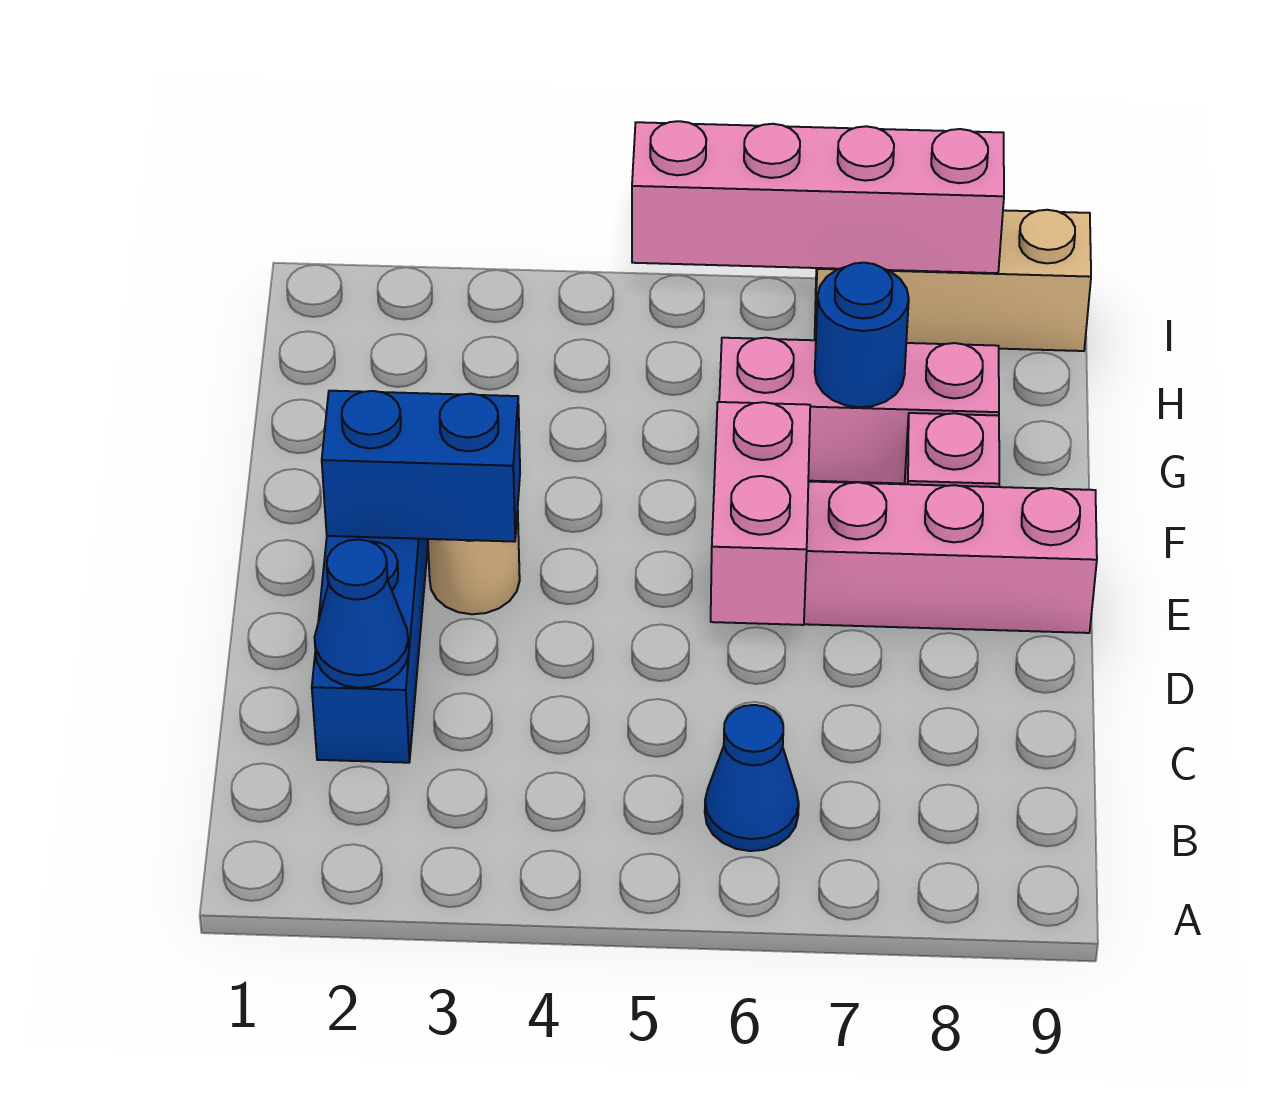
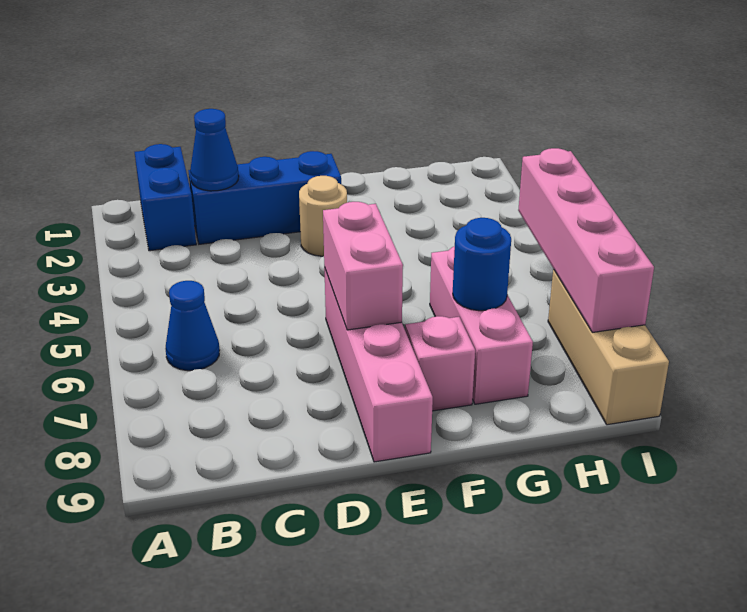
pink 1x2 brick [711,402,810,625] -> pink 1x2 brick turned to [323,202,403,330]
blue 1x2 brick [322,391,520,542] -> blue 1x2 brick moved to [135,144,196,251]

